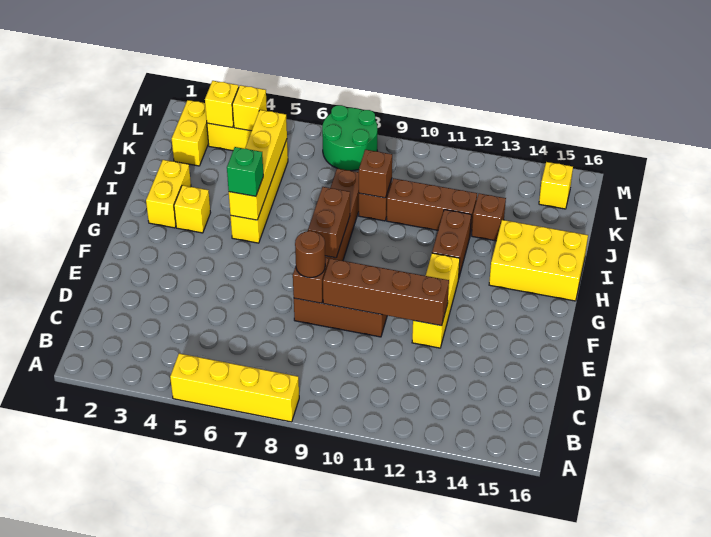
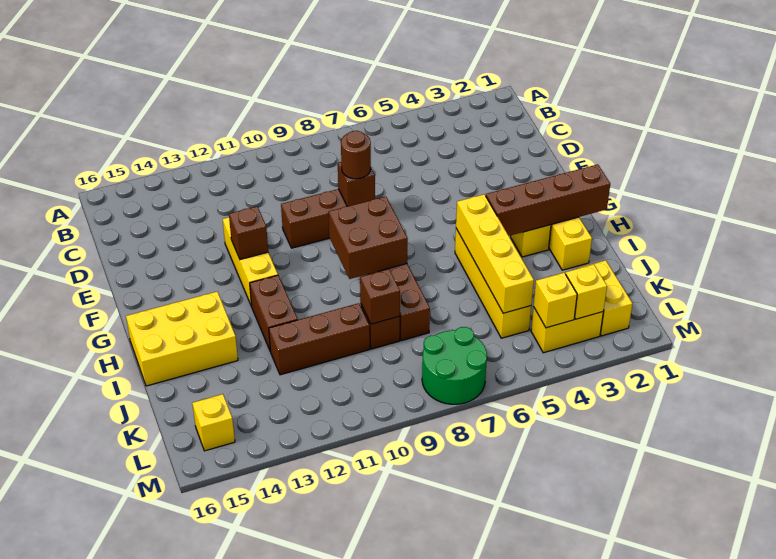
yellow 1x4 brick [170,353,299,422] -> none
brown 1x4 brick [323,259,449,326] -> brown 1x4 brick moved to [486,164,610,236]
brown 1x2 brick [308,187,350,258] -> brown 2x2 brick [328,197,408,279]
green 1x1 brick [227,147,263,196] -> none
brown 1x1 brick [472,194,506,241] -> brown 1x1 brick moved to [229,206,268,260]

